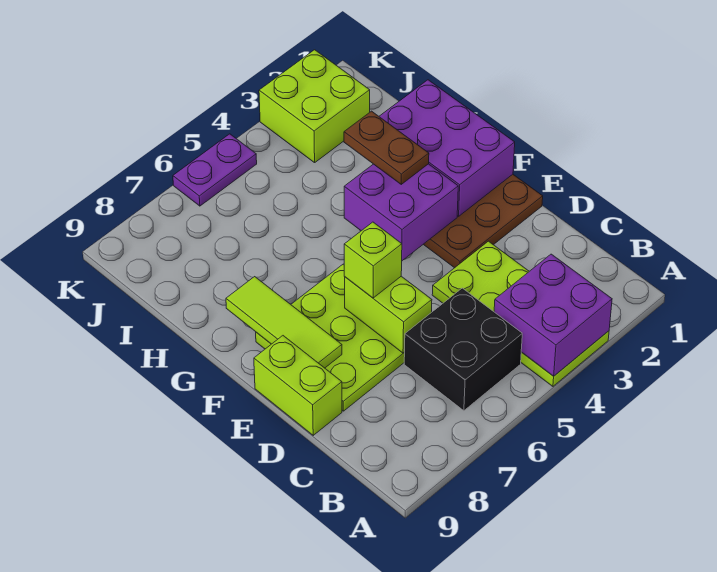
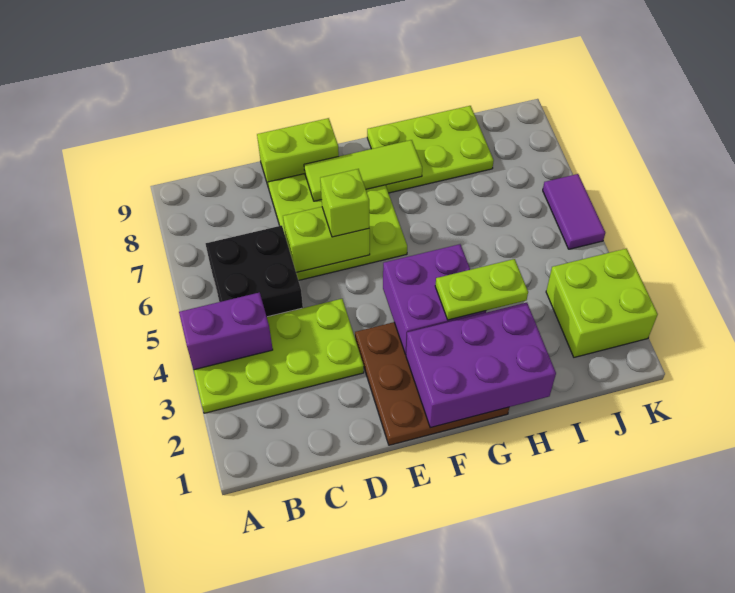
purple 2x2 brick [494,254,612,376] -> purple 1x2 brick [179,292,273,370]
brown 1x2 plate [344,111,429,184] -> lime 1x2 plate [435,259,528,320]
none -> lime 2x3 plate [367,106,494,193]
purple 1x2 plate [173,134,257,206] -> purple 1x2 tile [543,174,605,249]

